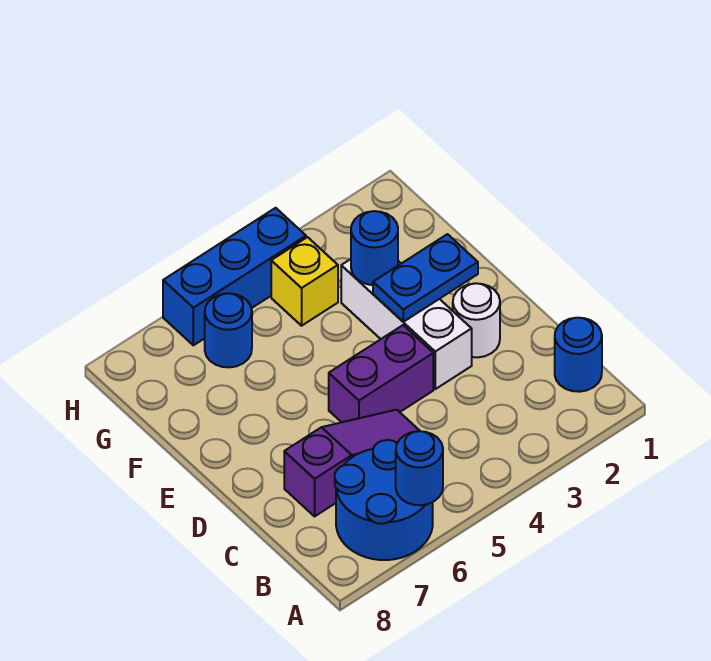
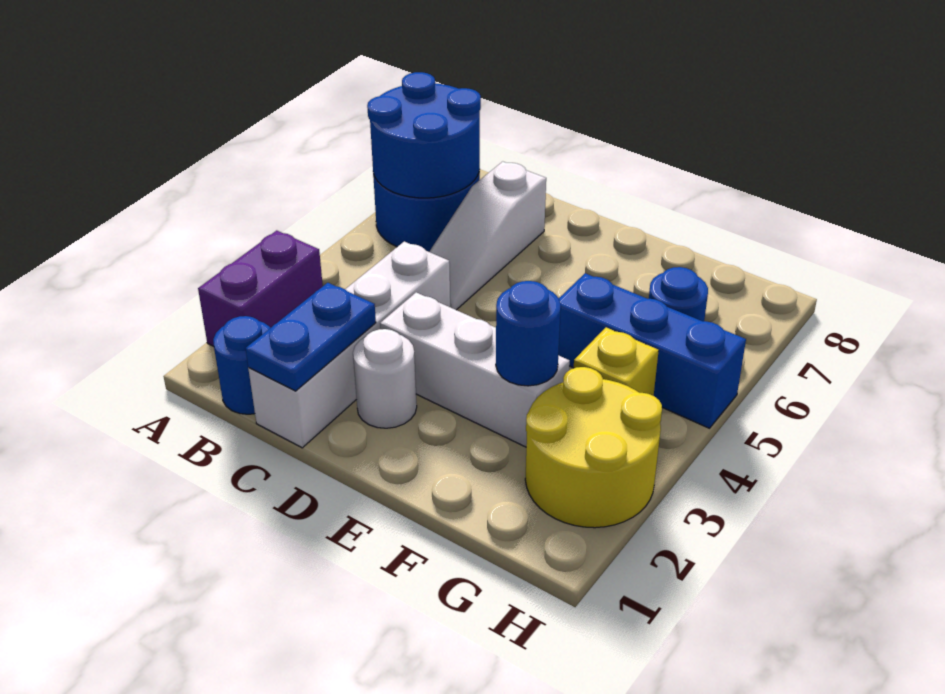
blue 1x1 round brick [396,431,443,505] -> blue 2x2 round brick [367,72,481,198]
none -> white 1x4 brick [248,241,450,448]
purple 1x3 slope [284,410,420,516] -> white 1x3 slope [429,162,546,310]
purple 1x2 brick [329,325,433,422] -> purple 1x2 brick moved to [198,231,323,346]
blue 1x2 plate [373,234,478,322] -> blue 1x2 plate moved to [245,283,376,391]
none -> yellow 2x2 round brick [525,367,662,528]
blue 1x3 brick [163,208,306,345] -> blue 1x3 brick turned to [558,273,746,428]

